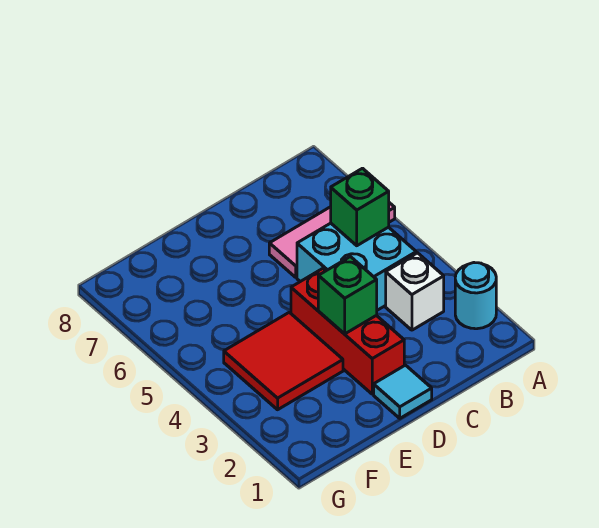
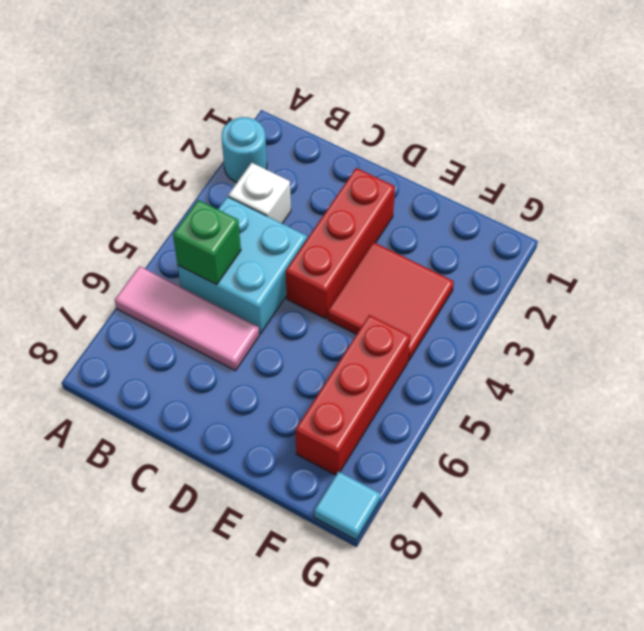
cyan 1x1 tile [374,365,432,418] -> cyan 1x1 tile moved to [314,471,381,540]
green 1x1 brick [318,257,377,334] -> none
none -> red 1x3 brick [296,315,410,475]

